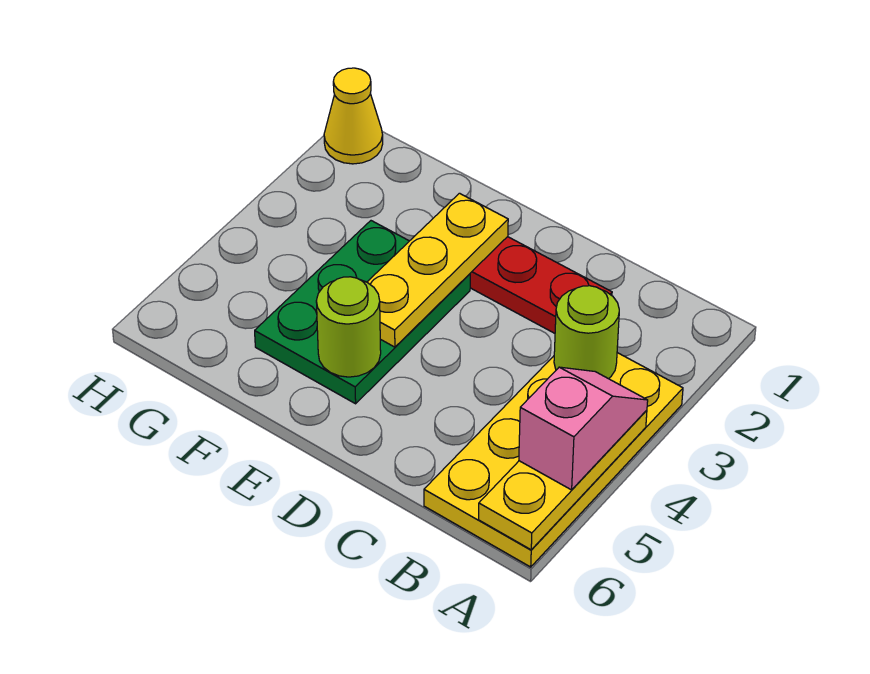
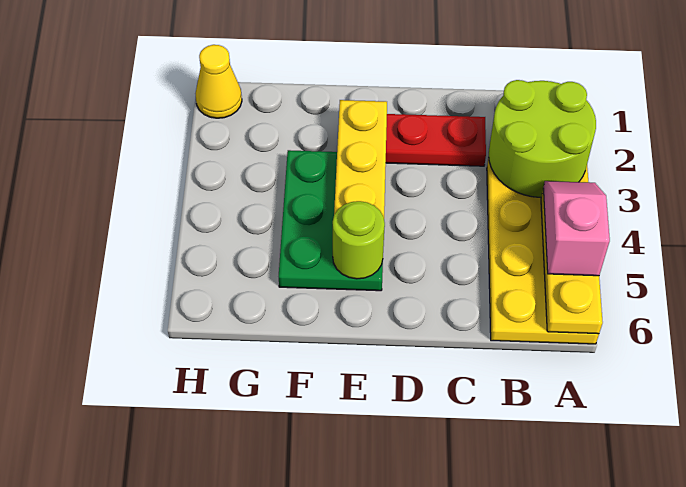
lime 1x1 round brick [554,286,619,379] -> lime 2x2 round brick [489,80,596,197]

